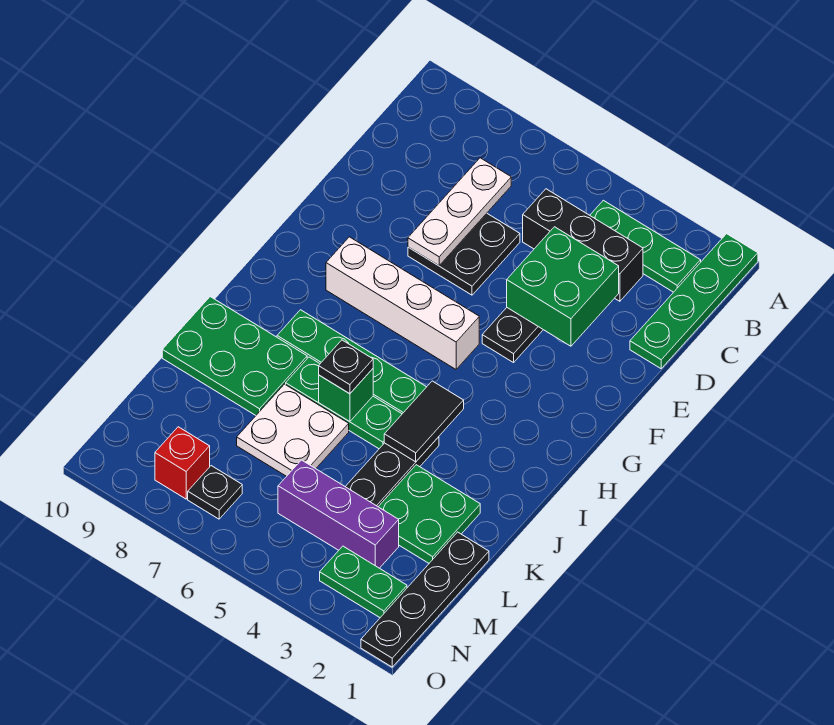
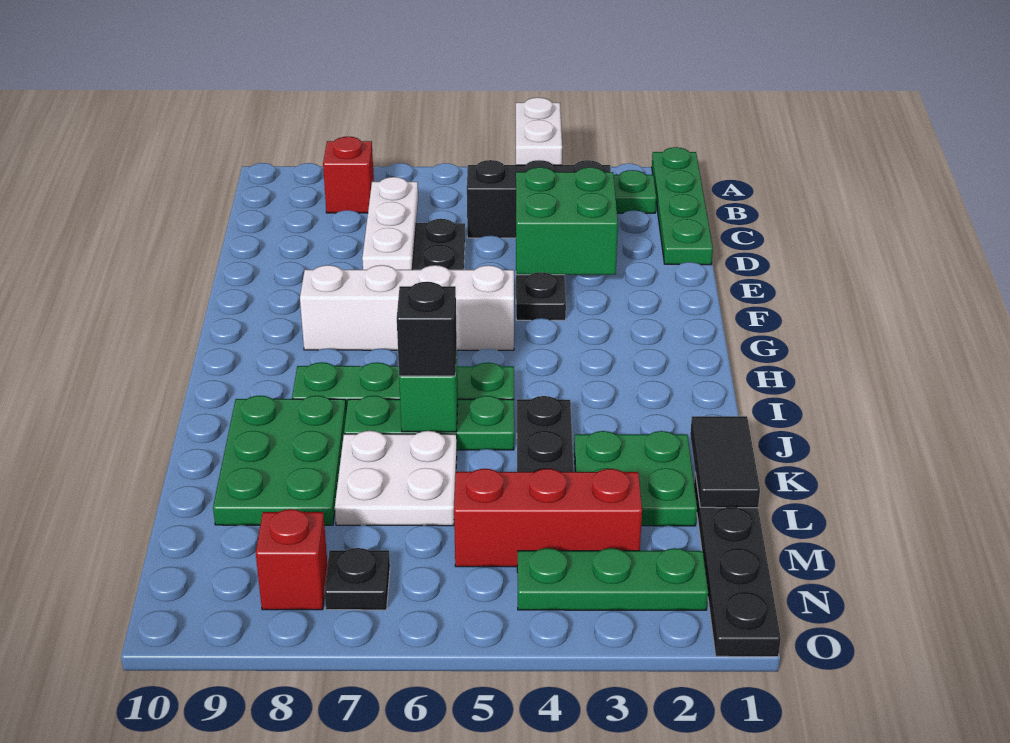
none -> white 1x2 brick [516,98,562,165]
none -> red 1x1 brick [323,137,374,213]
black 1x2 tile [384,381,464,462] -> black 1x2 tile moved to [690,416,760,508]
black 1x1 plate [319,340,373,394] -> black 1x1 brick [397,282,457,376]
green 2x3 plate [162,297,307,415] -> green 2x3 plate turned to [213,396,346,525]
purple 1x3 brick [278,460,399,568] -> red 1x3 brick [454,469,642,567]
green 1x2 plate [320,546,407,618] -> green 1x3 plate [517,548,708,610]

